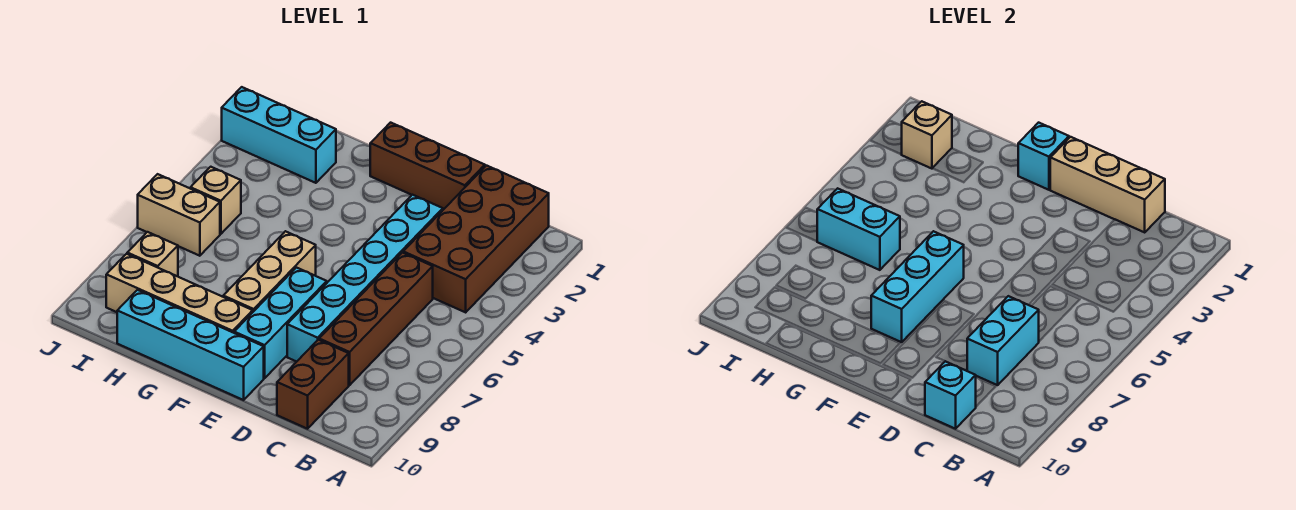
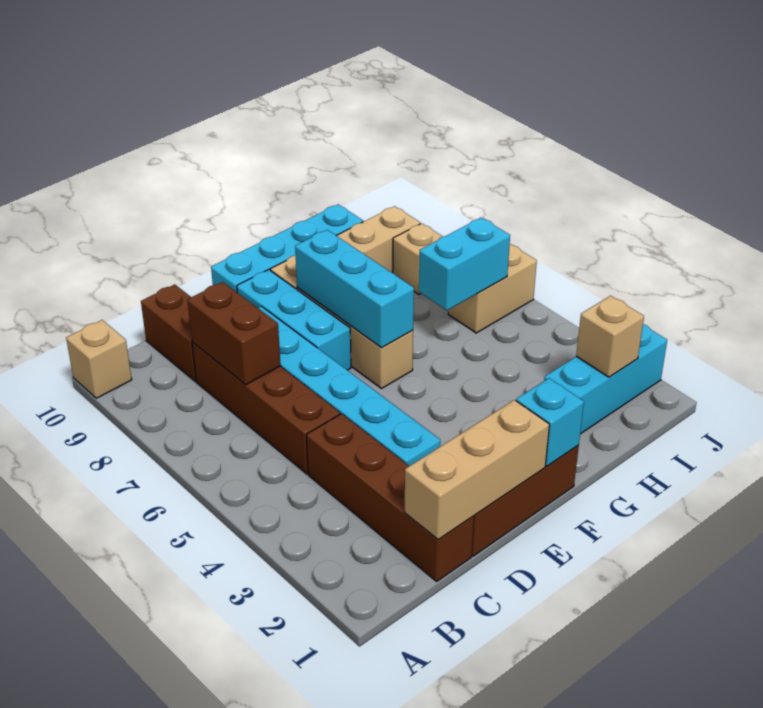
brown 2x4 brick [403,166,549,312] -> brown 1x4 brick [307,414,474,581]
cyan 1x2 brick [967,296,1039,385] -> brown 1x2 brick [188,282,281,385]
cyan 1x1 brick [925,361,976,429] -> none
tan 1x1 brick [190,167,241,234] -> tan 1x1 brick moved to [66,320,132,398]

